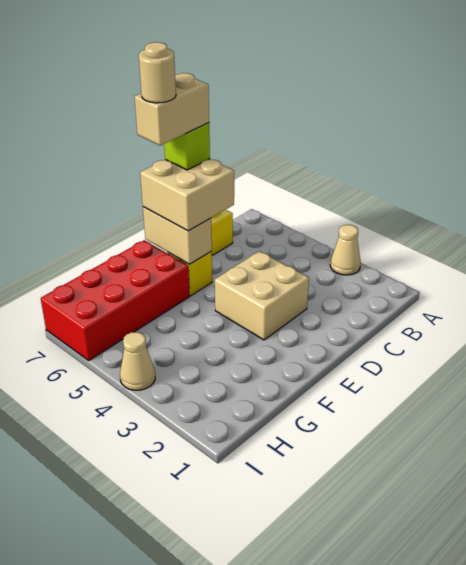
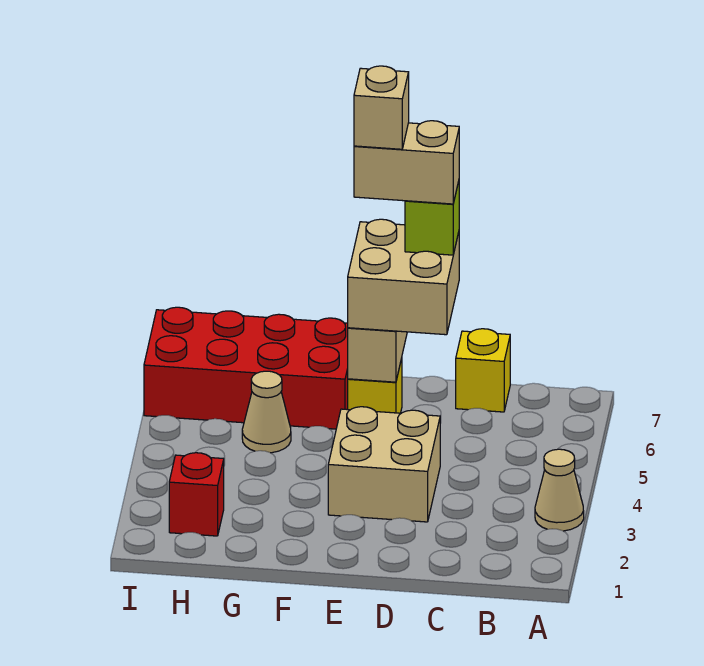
tan 1x1 round brick [139,42,176,103] -> tan 1x1 brick [354,66,409,149]
none -> red 1x1 brick [169,453,224,536]
tan 1x1 cone [120,332,155,390] -> tan 1x1 cone moved to [242,371,291,453]

